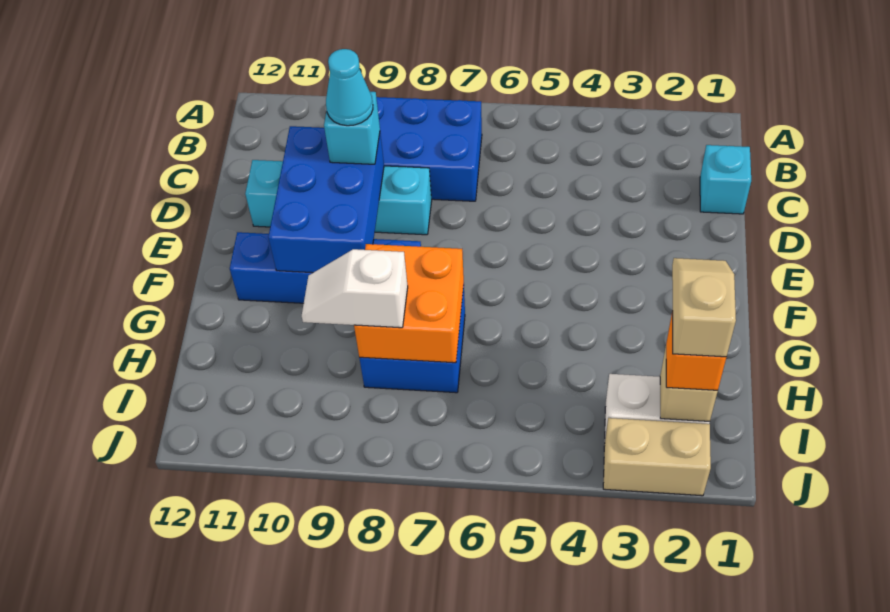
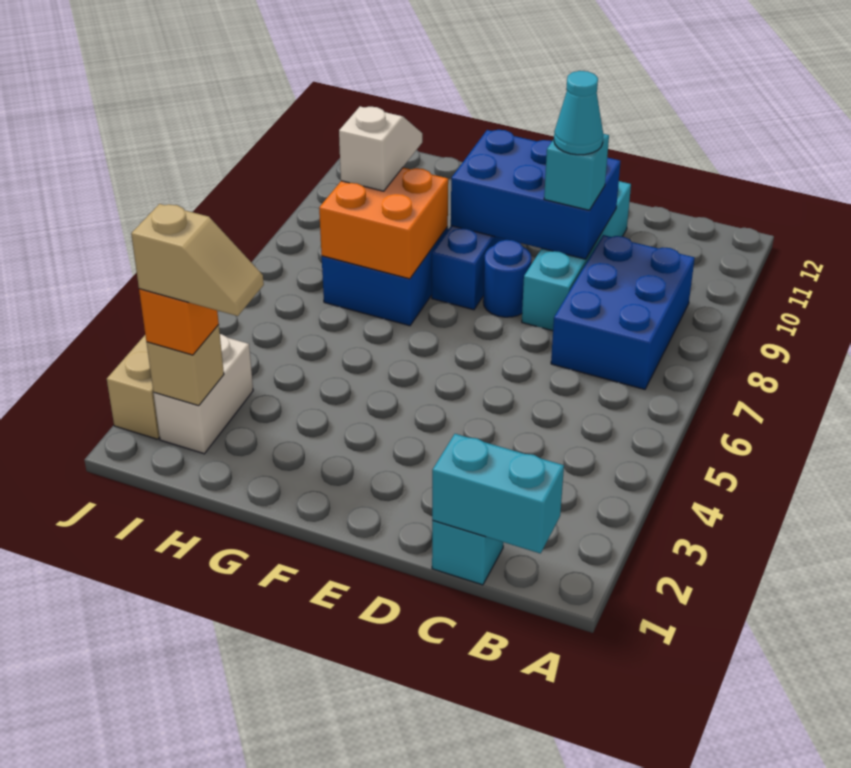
none -> cyan 1x2 brick [432,434,564,553]
none -> blue 1x1 round brick [483,240,532,317]

